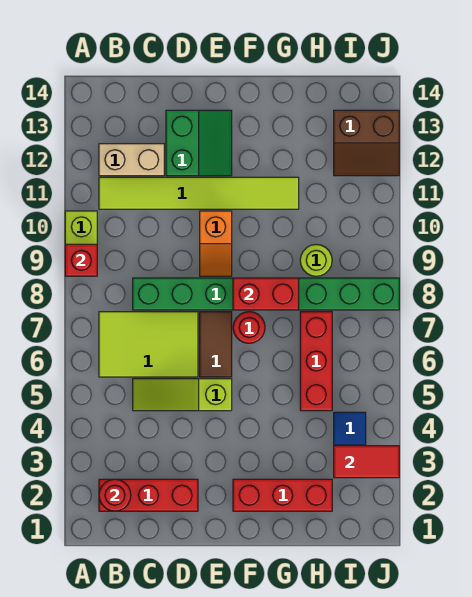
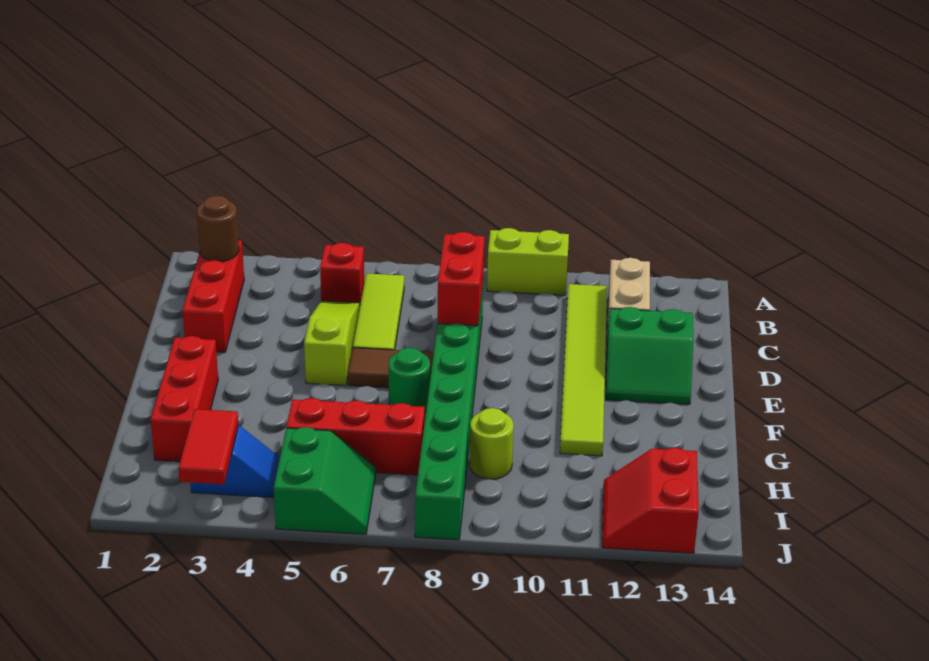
red 1x1 brick [65,244,97,276] -> red 1x1 brick moved to [320,243,364,304]
red 1x1 round brick [99,479,131,511] -> brown 1x1 round brick [197,196,239,261]
lime 2x3 tile [99,312,198,377] -> lime 1x3 tile [353,273,404,350]
orange 1x2 slope [200,211,232,276] -> none
red 1x1 round brick [233,312,265,343] -> green 1x1 round brick [389,348,430,412]
red 1x2 brick [233,278,299,310] -> red 1x2 brick moved to [438,232,484,326]
none -> green 2x2 slope [274,427,376,534]
brown 2x2 slope [334,110,399,176] -> red 2x2 slope [602,448,699,553]

